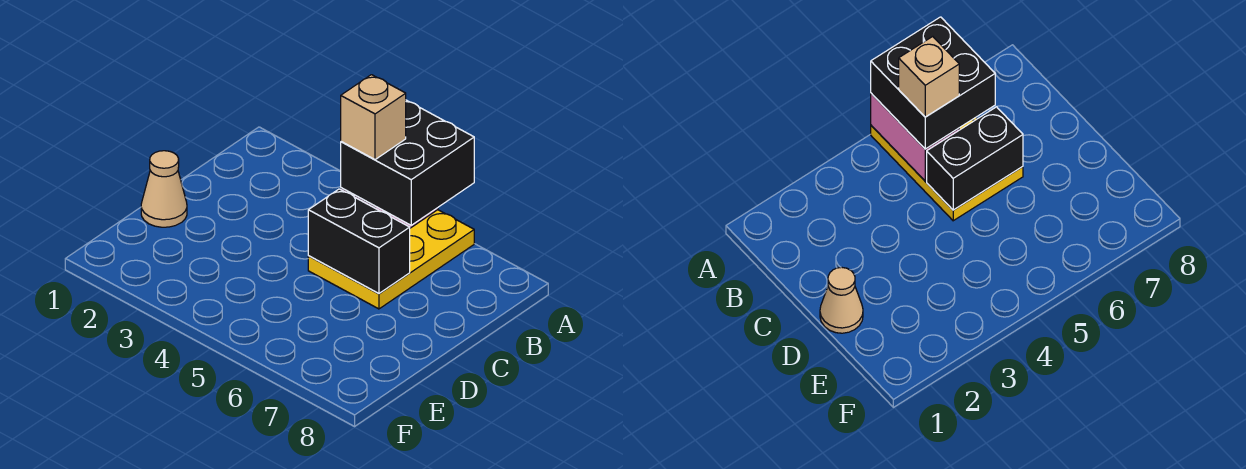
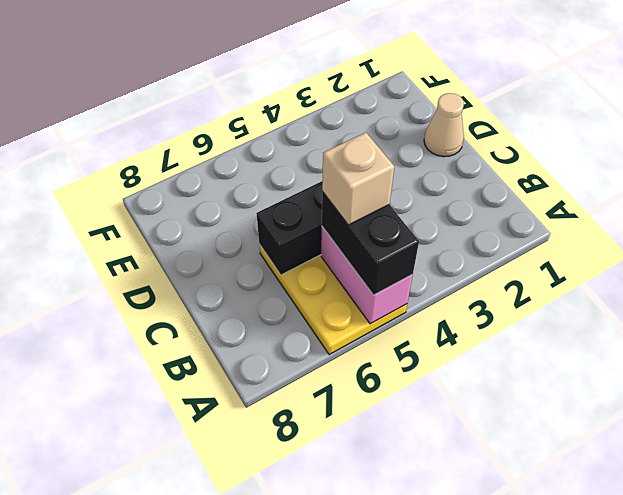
black 2x2 brick [341,100,474,225] -> black 1x2 brick [322,192,419,295]

